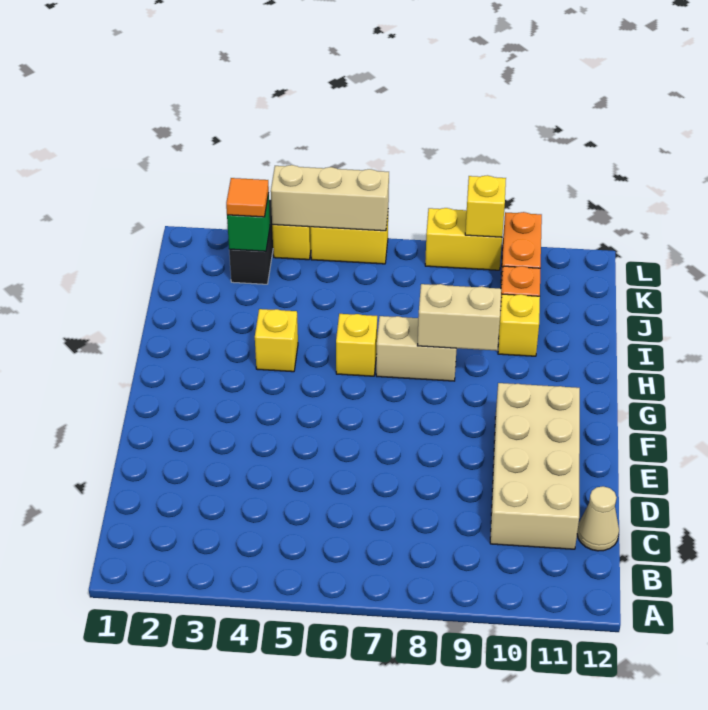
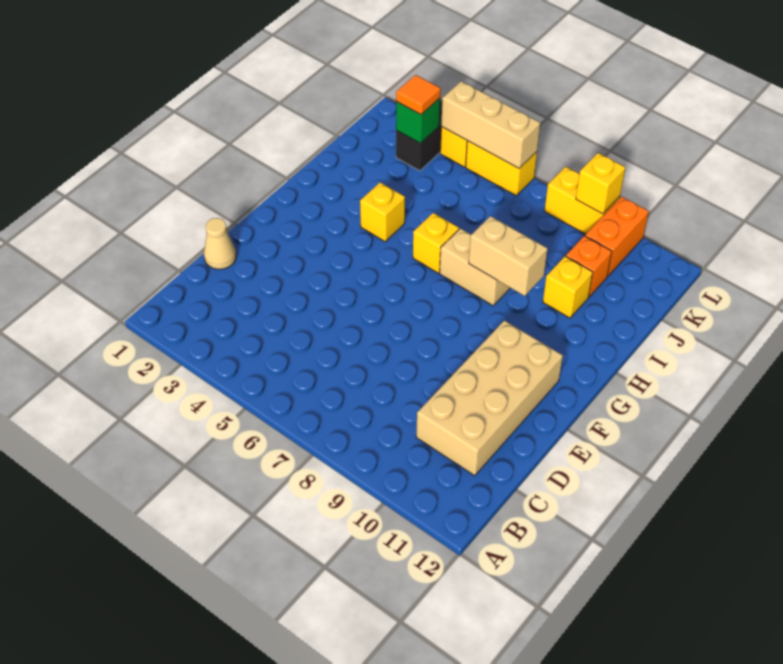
tan 1x1 cone [577,486,619,551] -> tan 1x1 cone moved to [204,218,236,269]

